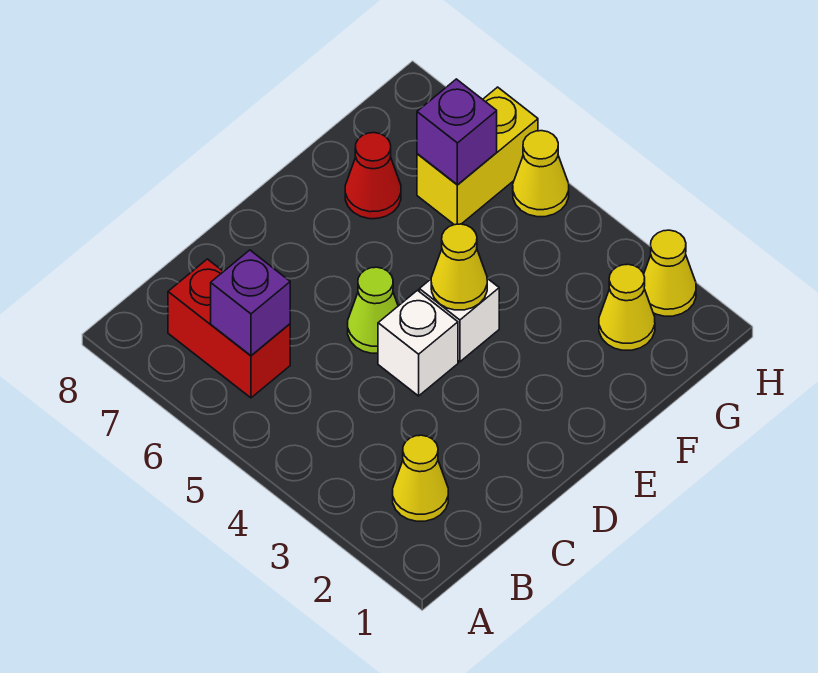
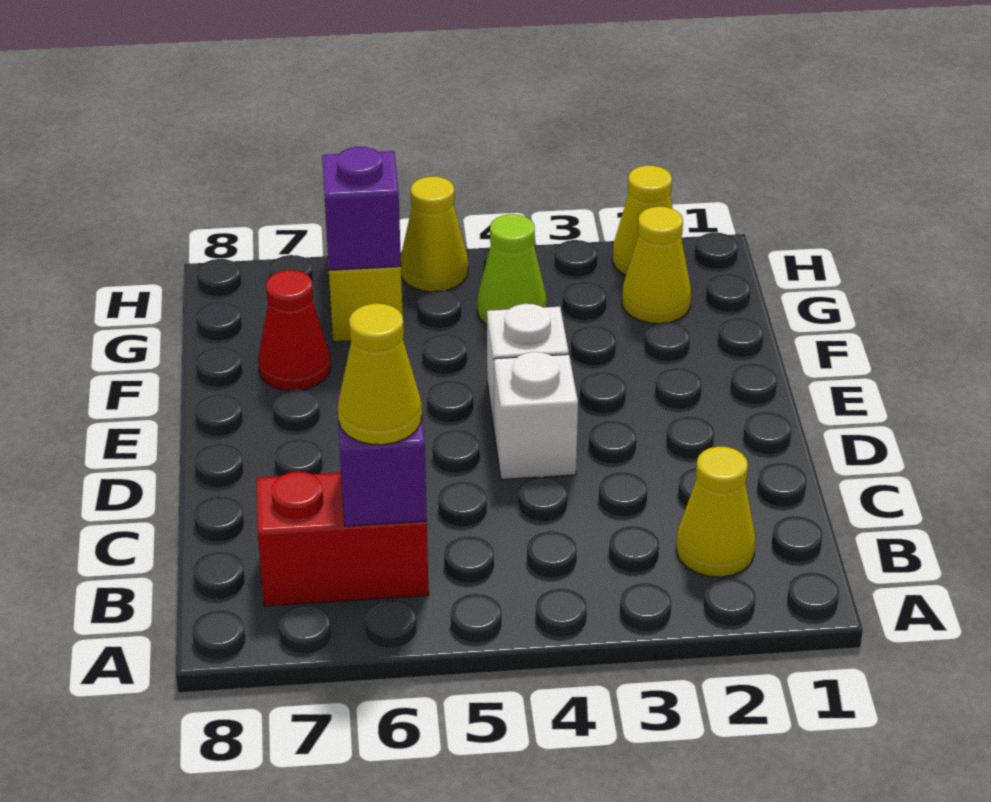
lime 1x1 cone [348,267,398,353] -> lime 1x1 cone moved to [477,214,547,325]
yellow 1x1 cone [431,224,487,310] -> yellow 1x1 cone moved to [338,304,422,445]

